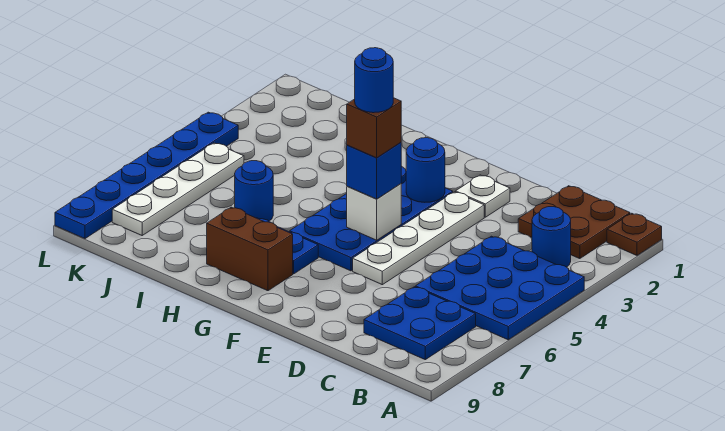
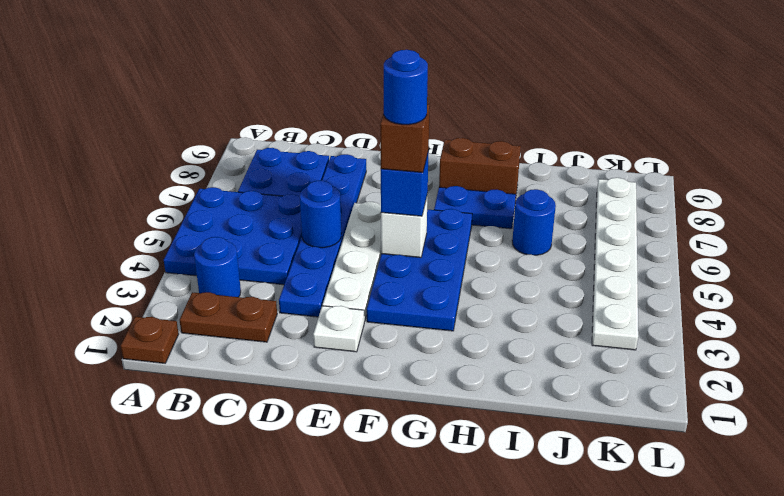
brown 2x2 plate [518,186,630,259] -> brown 1x2 plate [180,292,277,342]
blue 1x1 round brick [406,138,445,202] -> blue 1x1 round brick moved to [300,181,342,248]
white 1x4 plate [112,143,244,235] -> white 1x6 plate [592,178,638,350]
blue 1x6 plate [55,112,238,239] -> blue 1x6 plate moved to [279,154,366,317]

